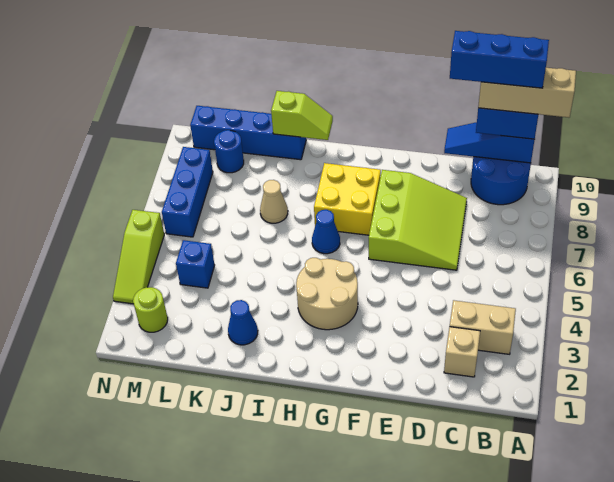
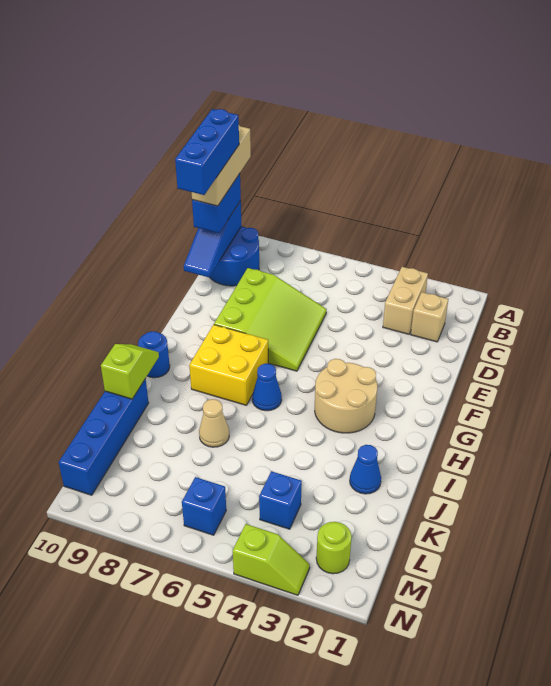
lime 3x3 slope [369,170,467,270] -> lime 3x3 slope turned to [214,268,327,371]
blue 1x1 round brick [214,130,244,173] -> blue 1x1 round brick moved to [138,331,170,378]
blue 1x3 brick [162,147,213,237] -> blue 1x1 brick [182,477,226,535]
lime 1x3 slope [113,210,164,304] -> lime 1x2 slope [233,524,310,595]

